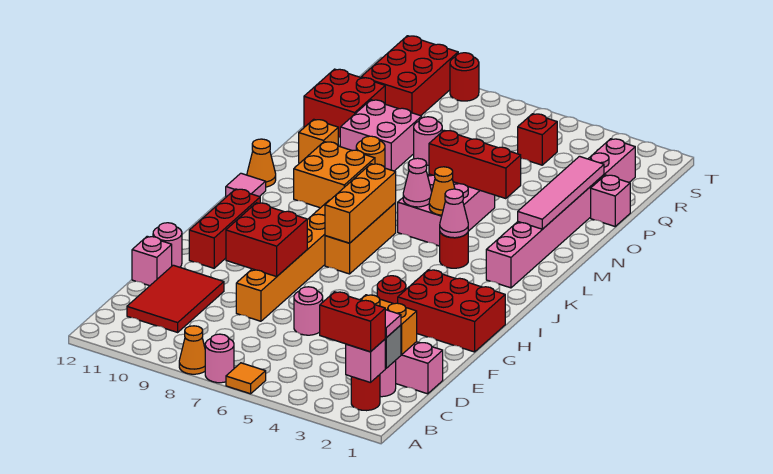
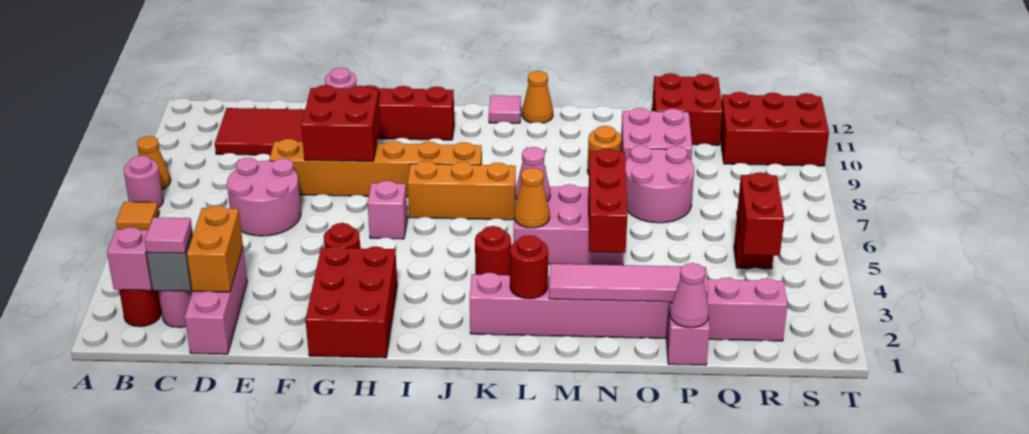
red 1x2 brick [320,292,385,352] -> red 1x2 brick moved to [737,172,784,256]
pink 1x1 round brick [294,287,323,335] -> pink 2x2 round brick [227,158,301,236]
pink 1x1 brick [132,236,172,286] -> pink 1x1 brick moved to [368,181,407,239]
orange 1x3 brick [325,164,396,243] -> none
pink 1x1 cone [440,189,468,238] -> pink 1x1 cone moved to [670,263,709,328]
orange 2x2 brick [294,142,375,208] -> none
orange 1x1 brick [299,119,338,163] -> none
pink 1x1 round brick [414,117,442,165] -> pink 2x2 round brick [625,146,694,223]
red 1x1 round brick [450,53,479,101] -> red 1x1 round brick moved to [510,235,548,299]

